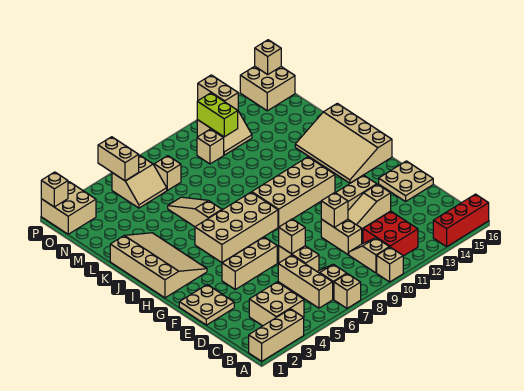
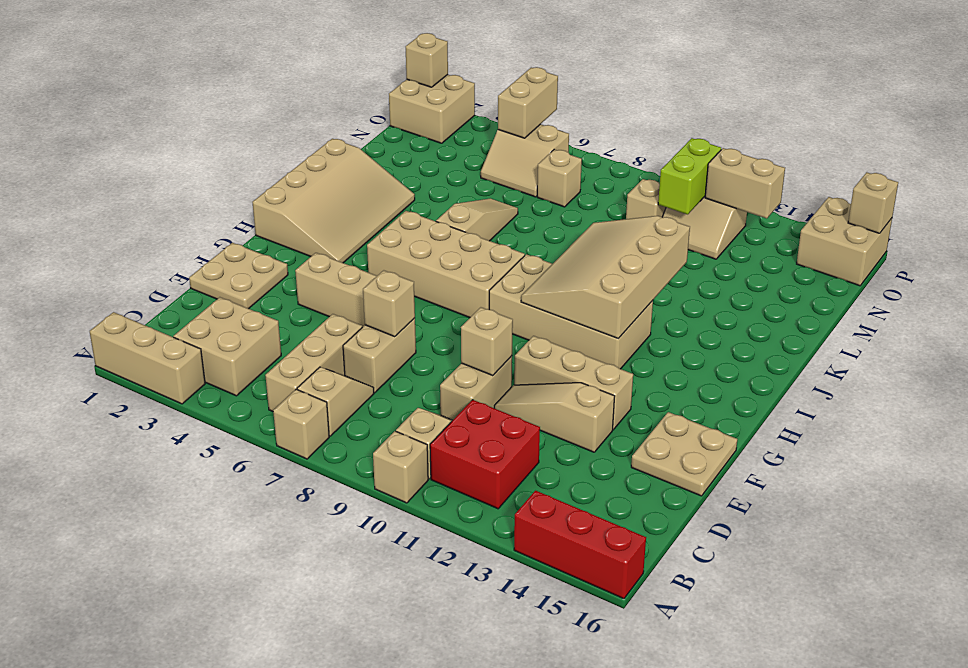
tan 3x4 slope [295,103,392,183] -> tan 3x4 slope moved to [521,216,690,338]
tan 1x2 brick [198,75,238,110] -> tan 1x2 brick turned to [705,148,785,218]

